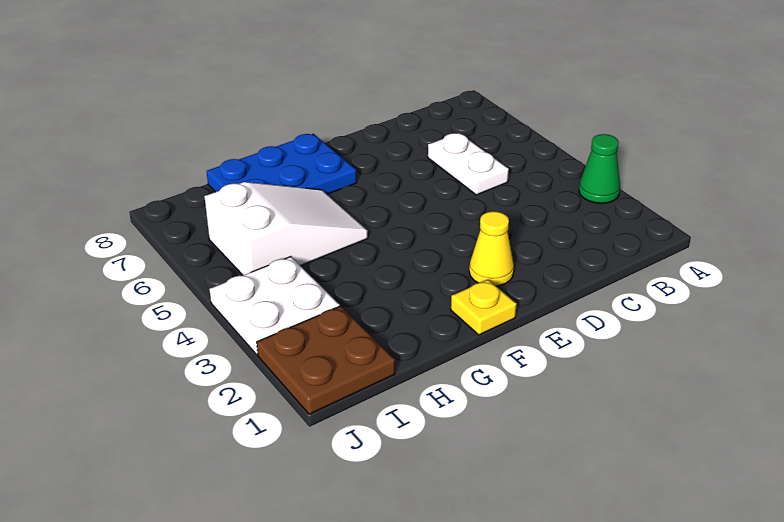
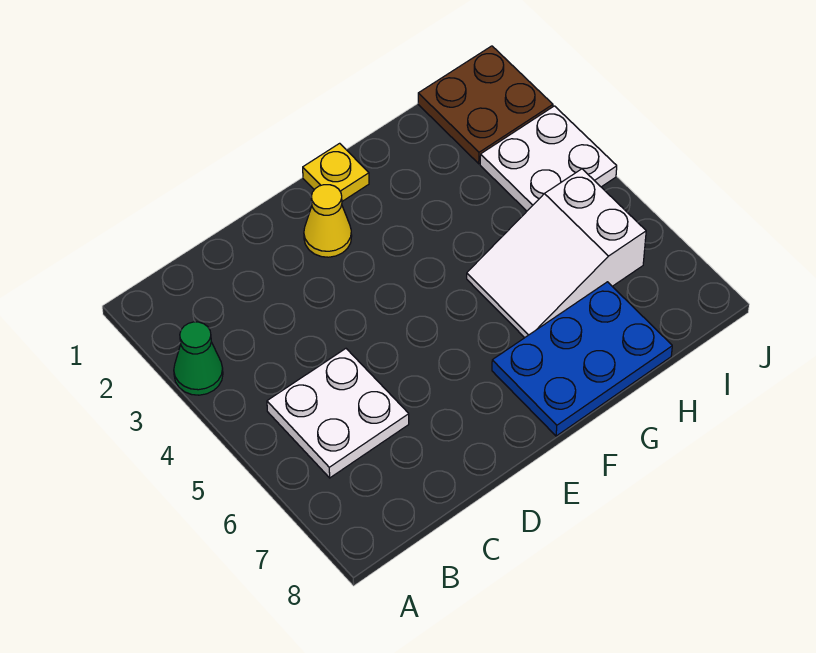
white 1x2 plate [428,133,509,195] -> white 2x2 plate [267,349,409,478]

